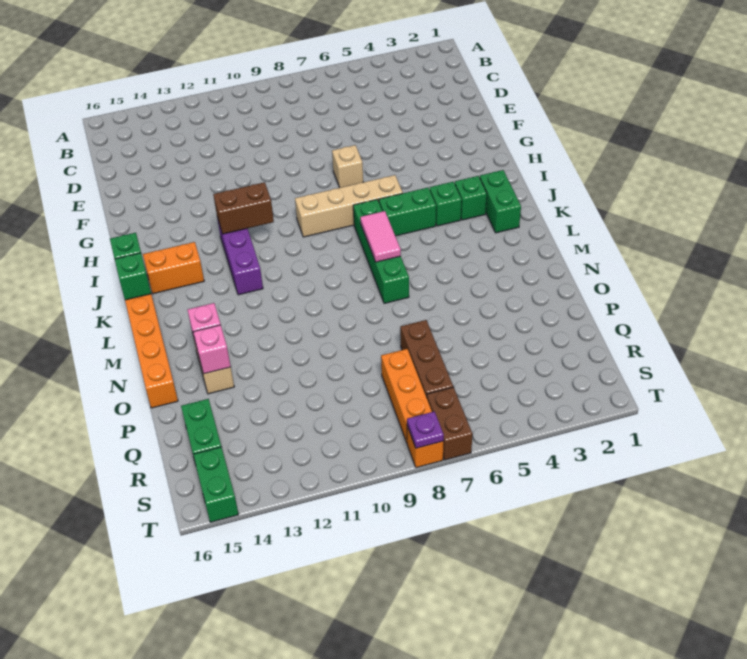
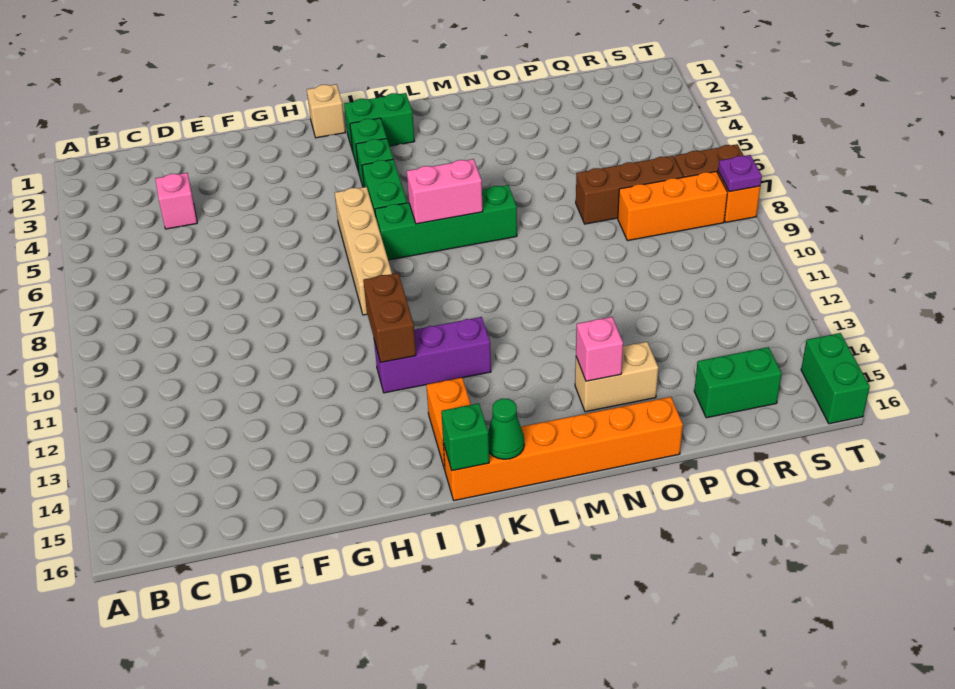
tan 1x1 brick [332,145,363,188] -> tan 1x1 brick moved to [307,84,345,138]
pink 1x2 tile [360,211,401,262] -> pink 1x2 brick [407,159,483,224]
green 1x1 brick [115,253,151,300] -> green 1x1 cone [488,399,524,459]
pink 1x1 brick [193,325,231,374] -> pink 1x1 brick moved to [155,173,197,229]
green 1x2 brick [193,447,239,522] -> green 1x2 brick turned to [801,333,870,424]

